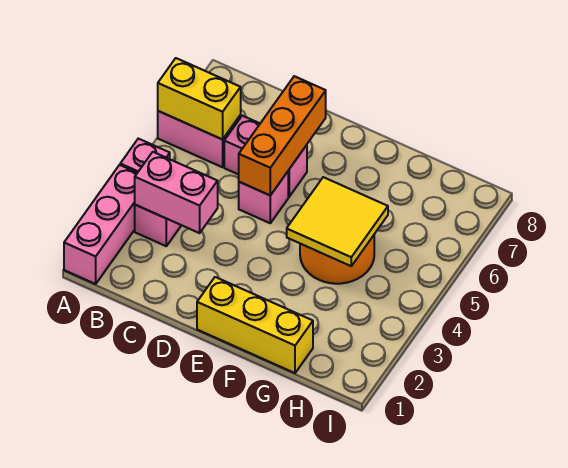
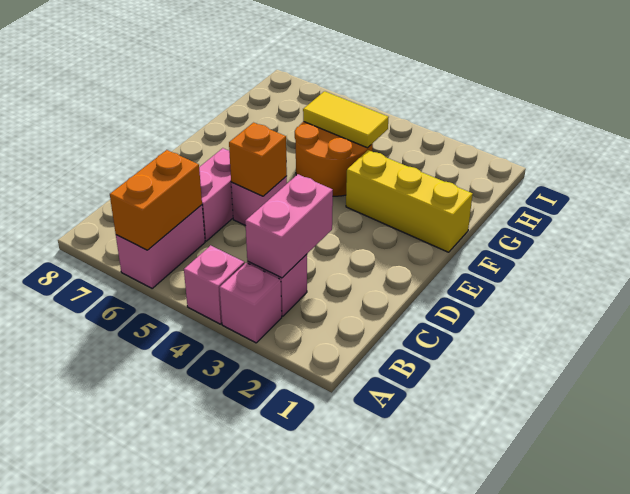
pink 1x3 brick [64,165,137,284] -> pink 1x1 brick [220,263,282,343]
yellow 1x2 brick [158,58,241,139] -> orange 1x2 brick [110,150,202,250]
orange 1x3 brick [239,76,326,195] -> orange 1x1 brick [229,123,287,196]
yellow 1x3 brick [197,277,313,373] -> yellow 1x3 brick turned to [346,150,473,252]
yellow 2x2 tile [287,177,388,266] -> yellow 1x2 tile [303,91,389,148]

